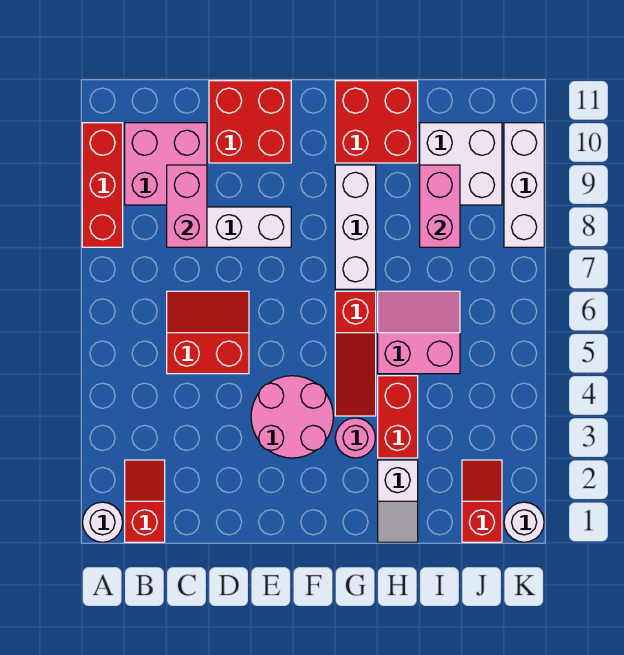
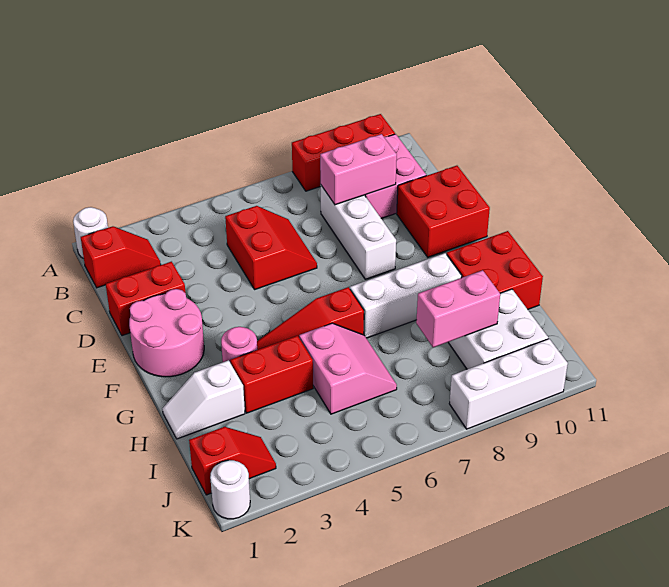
none -> red 1x2 brick [106,262,185,336]
pink 2x2 round brick [251,376,333,458] -> pink 2x2 round brick moved to [129,289,204,377]

